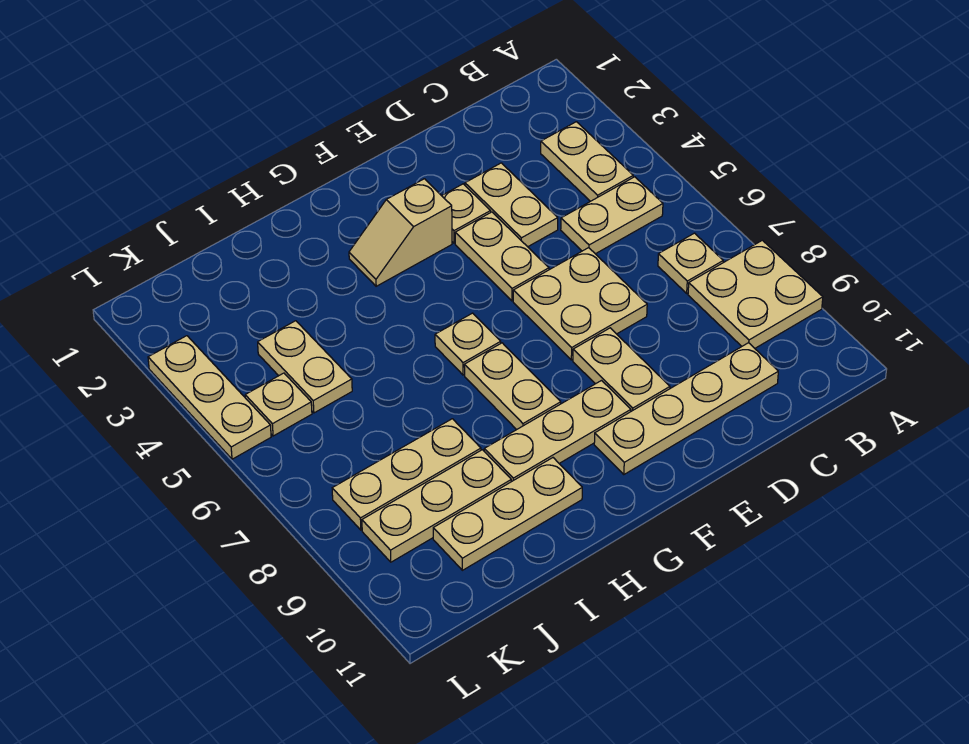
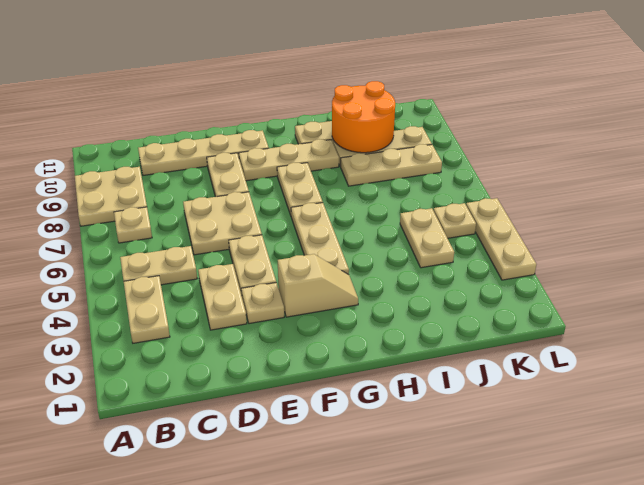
tan 1x1 plate [435,313,501,375] -> tan 1x3 plate [291,203,349,274]
none -> orange 2x2 round brick [332,81,395,153]

